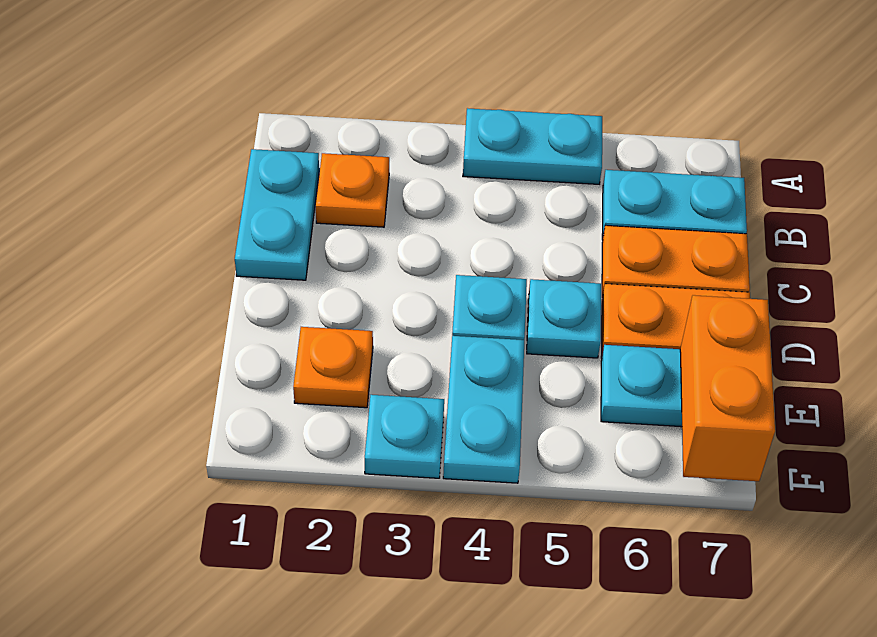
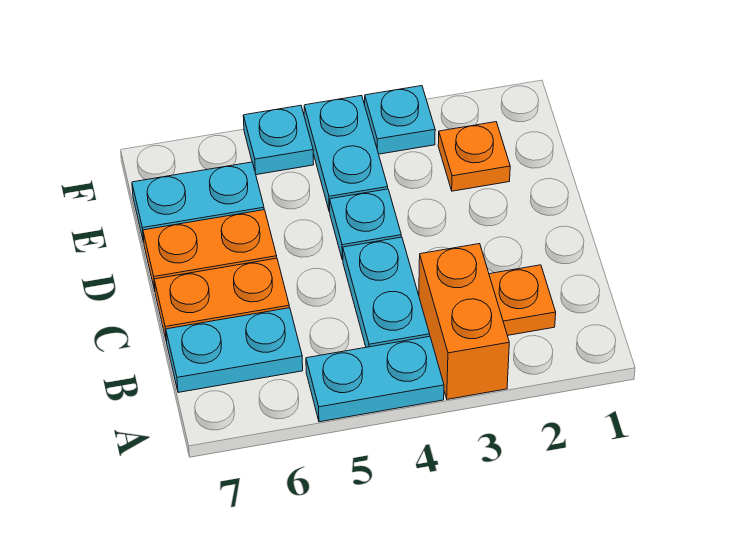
cyan 1x2 plate [235,149,319,280] -> cyan 1x2 plate moved to [343,237,430,347]
cyan 1x1 plate [527,279,601,358] -> cyan 1x1 plate moved to [243,105,314,175]
orange 1x2 brick [680,295,775,481] -> orange 1x2 brick moved to [419,244,509,399]

